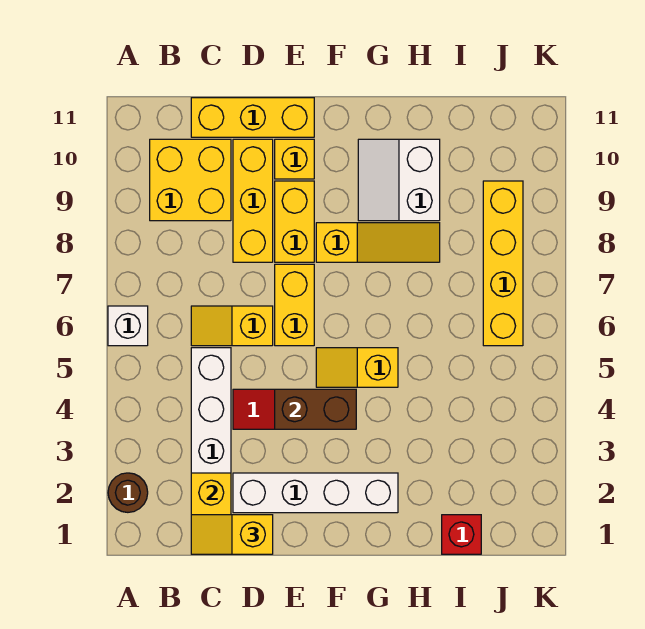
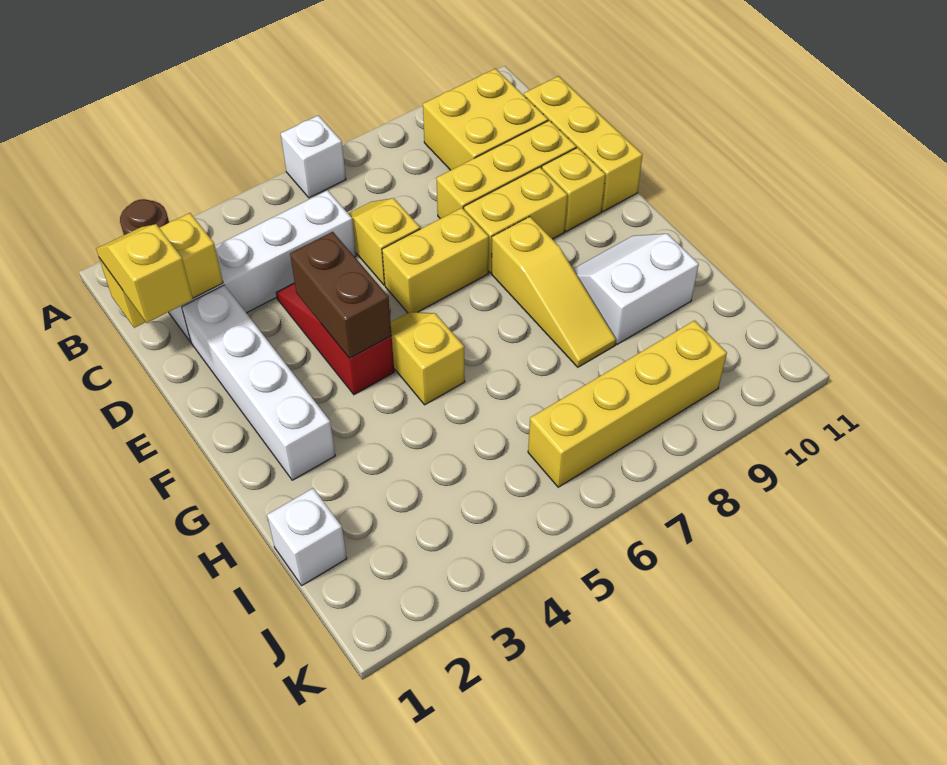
red 1x1 brick [442,515,481,554] -> white 1x1 brick [267,488,347,585]

